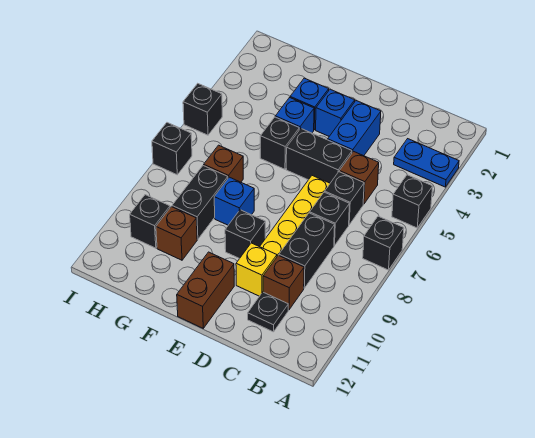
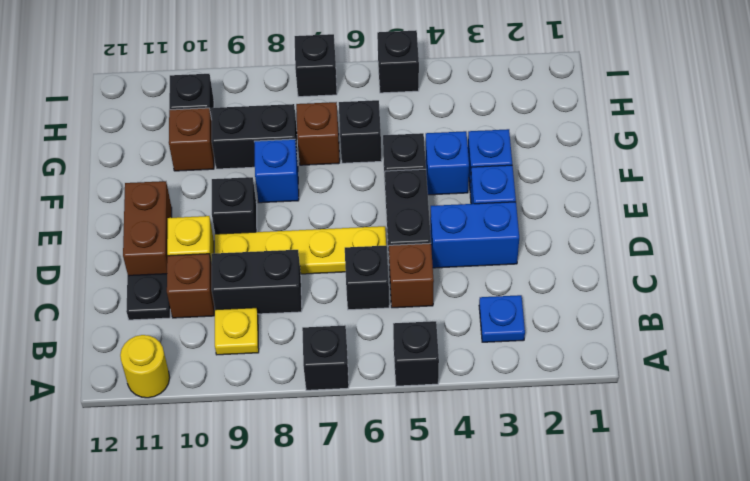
blue 1x2 plate [394,139,459,187] -> blue 1x1 plate [479,295,525,342]
none -> yellow 1x1 round brick [120,335,170,398]
none -> yellow 1x1 plate [215,308,259,355]
black 1x1 brick [310,192,349,246] -> black 1x1 brick moved to [339,100,382,163]
brown 1x2 brick [177,252,234,328] -> brown 1x2 brick turned to [123,181,172,275]

